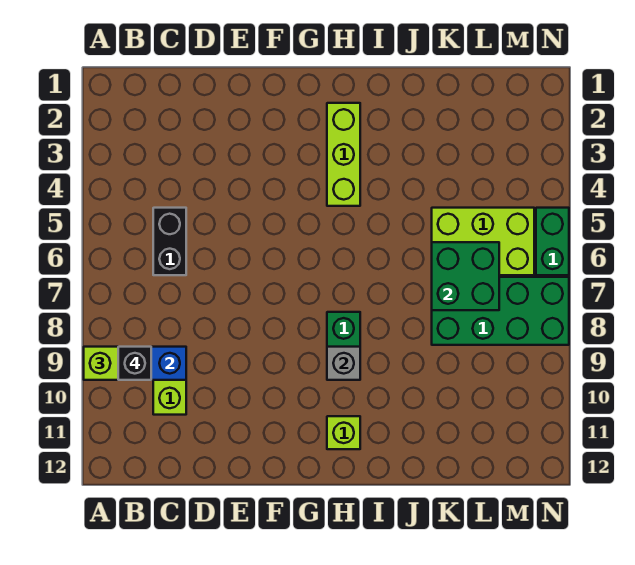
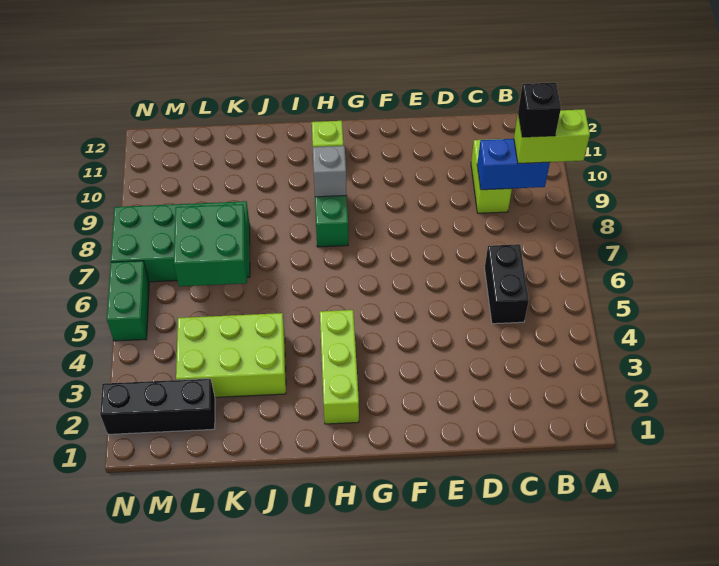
lime 2x3 brick [432,208,534,275] -> lime 2x3 brick moved to [176,313,286,397]
none -> black 1x3 brick [100,379,215,434]

